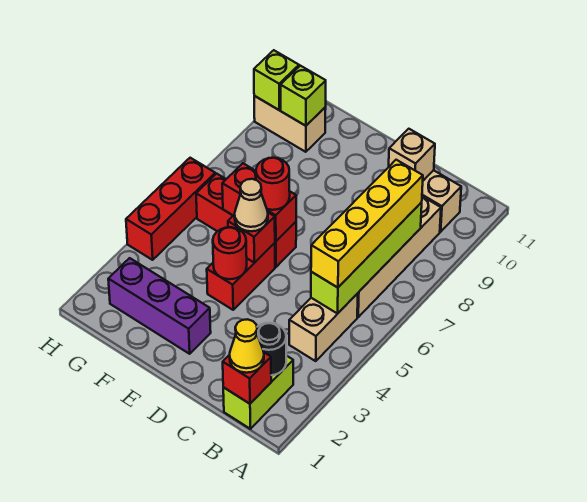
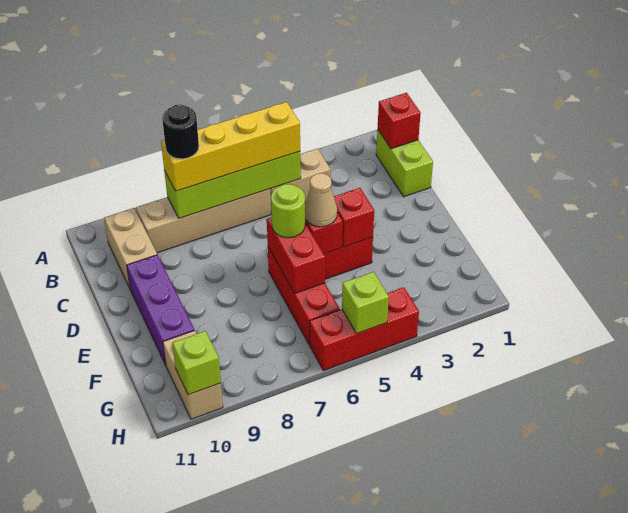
lime 1x2 brick [223,356,293,429] -> lime 1x2 brick turned to [376,129,433,197]
yellow 1x1 cone [230,319,264,373] -> none
black 1x1 round brick [257,323,286,375] -> black 1x1 round brick moved to [162,104,199,159]
tan 1x1 brick [389,129,435,181] -> none
purple 1x3 brick [108,258,211,354] -> purple 1x3 brick moved to [127,255,194,365]
red 1x1 round brick [213,227,247,279] -> red 1x1 brick [334,188,374,247]
red 1x1 round brick [256,158,290,210] -> lime 1x1 round brick [271,184,305,238]
lime 1x1 brick [280,66,326,126] -> lime 1x1 brick moved to [342,272,389,334]

